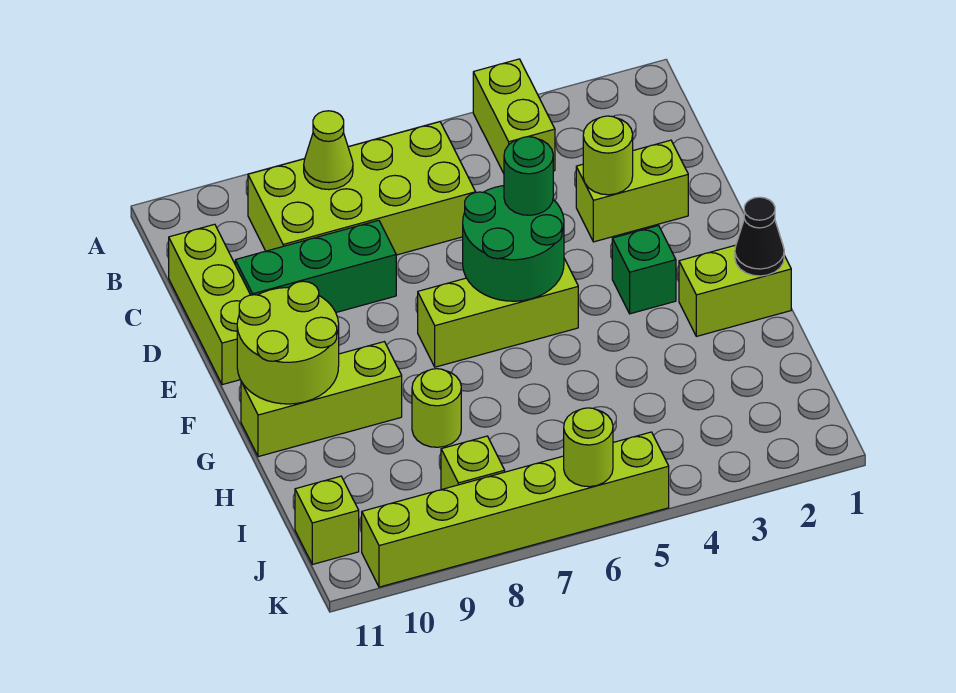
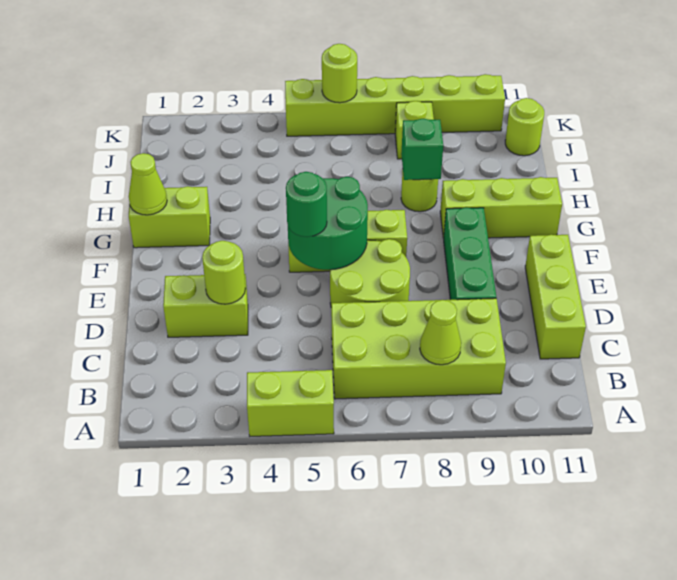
lime 1x2 brick [473,59,555,173] -> lime 1x2 brick turned to [247,370,334,436]
green 1x3 brick [235,220,396,312] -> green 1x3 brick turned to [444,207,496,300]
green 1x1 brick [612,226,676,314] -> green 1x1 brick moved to [401,119,443,180]
lime 2x2 round brick [237,281,339,404] -> lime 2x2 round brick moved to [330,239,410,304]
black 1x1 cone [735,197,784,276] -> lime 1x1 cone [129,153,167,215]
lime 1x1 brick [295,476,359,564] -> lime 1x1 round brick [505,98,544,156]

